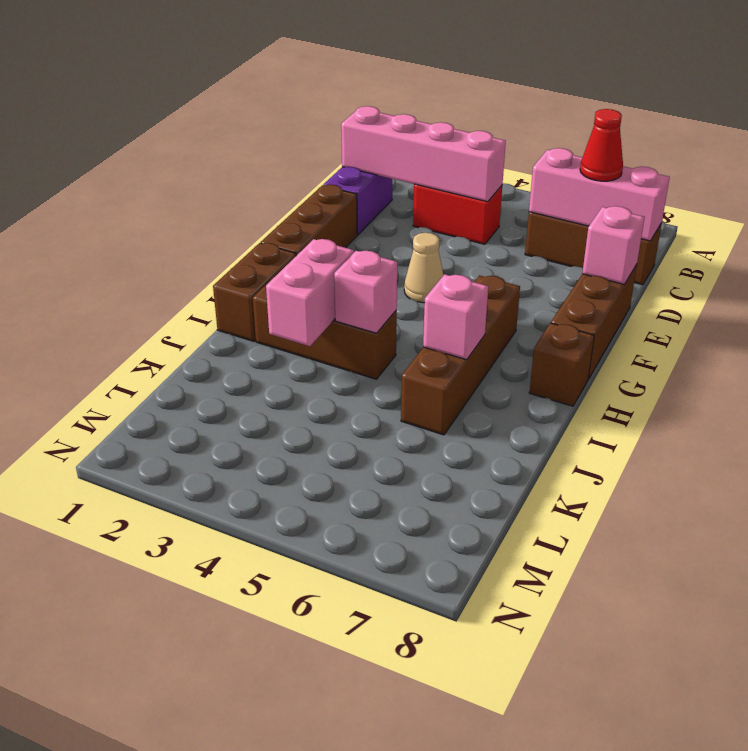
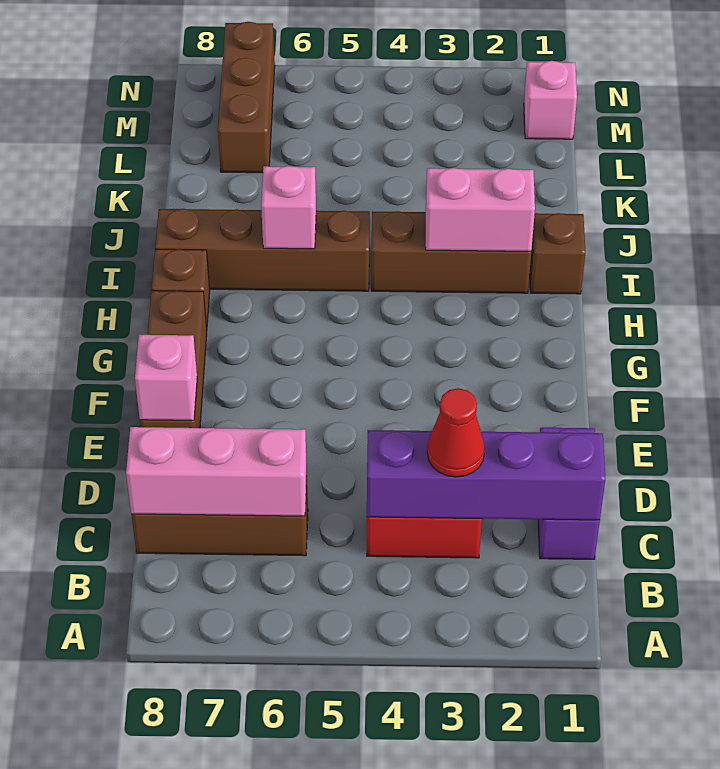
pink 1x4 brick [341,106,506,202] -> purple 1x4 brick [367,430,605,520]
red 1x1 cone [580,109,623,181] -> red 1x1 cone moved to [427,388,485,477]
brown 1x3 brick [261,184,357,256] -> brown 1x3 brick moved to [218,22,275,173]
tan 1x1 cone [404,233,443,303] -> none
brown 1x4 brick [401,275,520,435] -> brown 1x4 brick turned to [155,209,370,291]
brown 1x2 brick [213,243,296,341] -> brown 1x1 brick [530,213,585,294]
pink 1x2 brick [266,239,354,346] -> pink 1x2 brick turned to [426,168,535,251]
pink 1x1 brick [334,251,397,333] -> pink 1x1 brick moved to [524,61,577,139]

